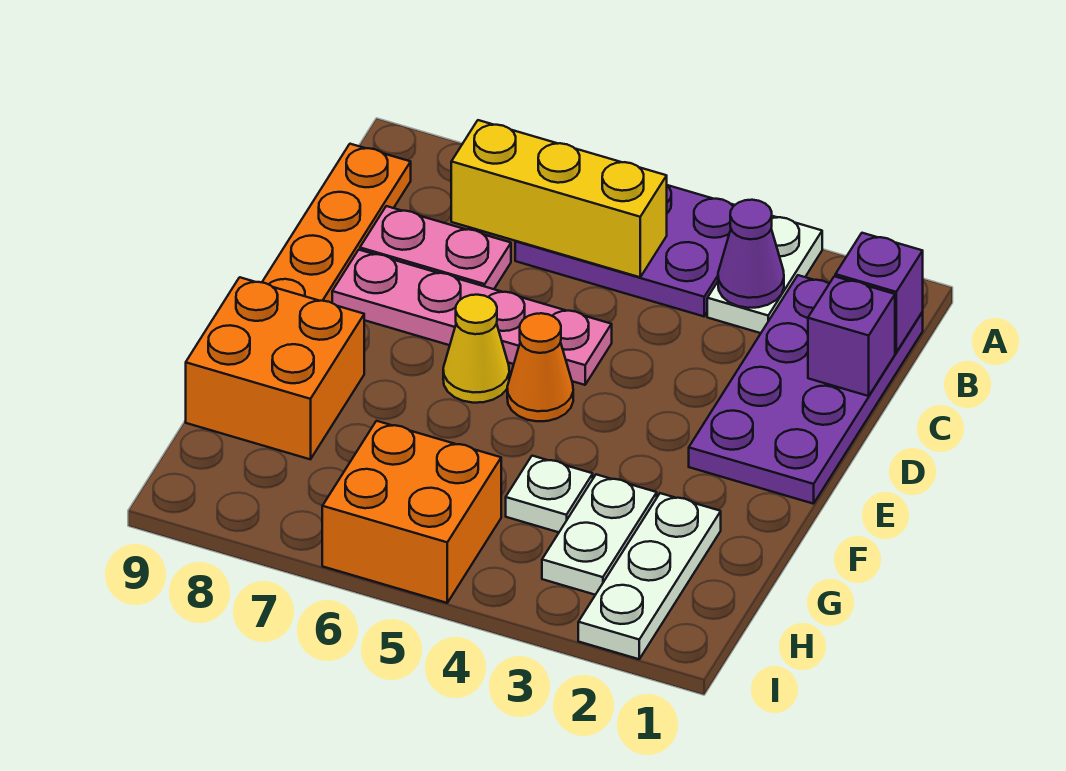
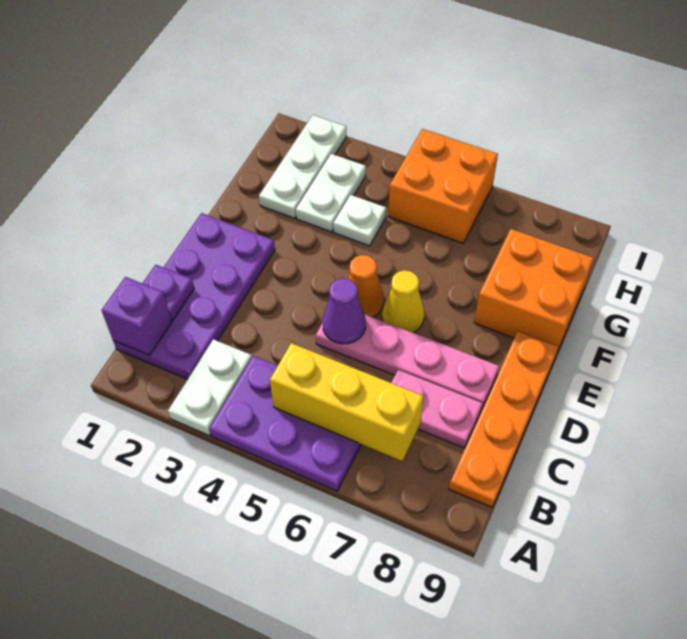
purple 1x1 cone [718,200,784,308] -> purple 1x1 cone moved to [323,278,366,344]
purple 1x1 brick [808,276,895,396] -> purple 1x1 plate [142,265,194,320]

